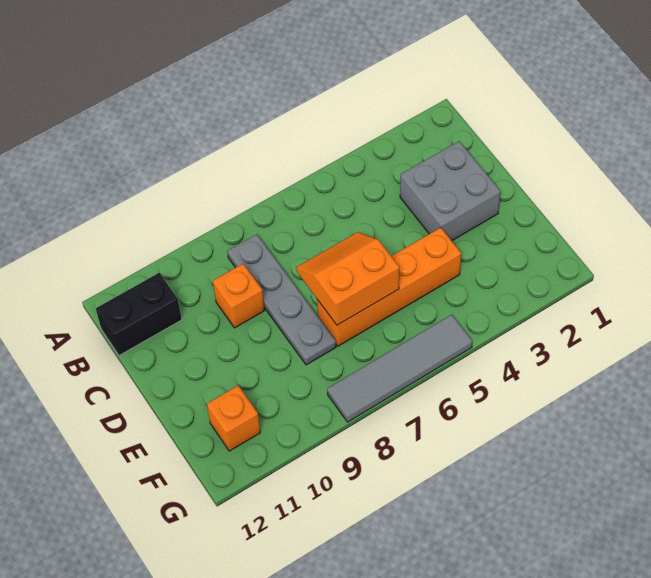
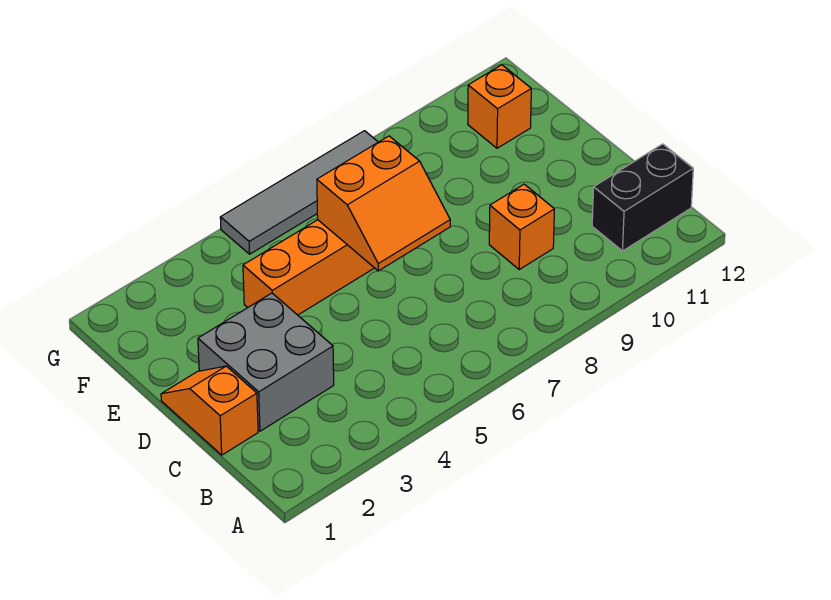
grey 1x4 plate [227,234,336,365] -> none
none -> orange 1x2 slope [161,366,258,455]

